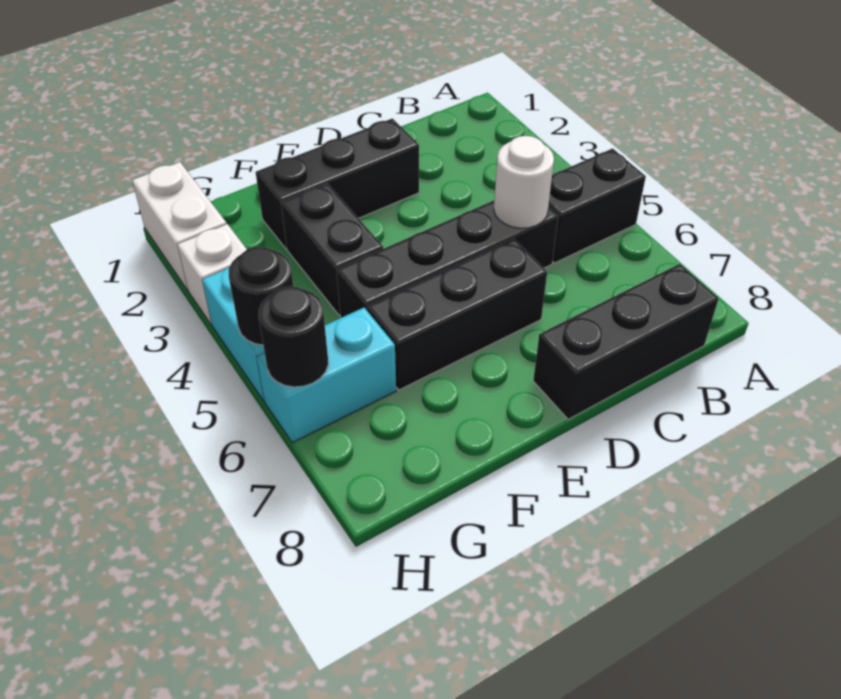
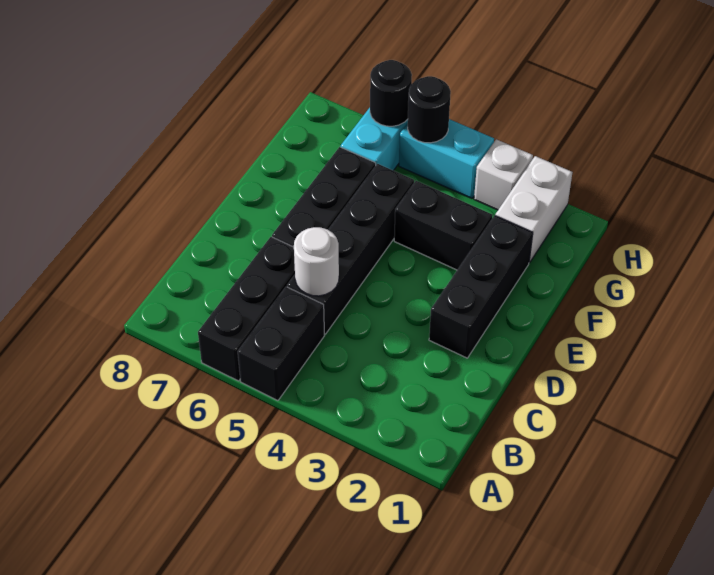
black 1x3 brick [533,264,719,419] -> black 1x3 brick moved to [198,237,295,381]
white 1x2 brick [132,162,227,290] -> white 1x2 brick turned to [495,156,572,263]

